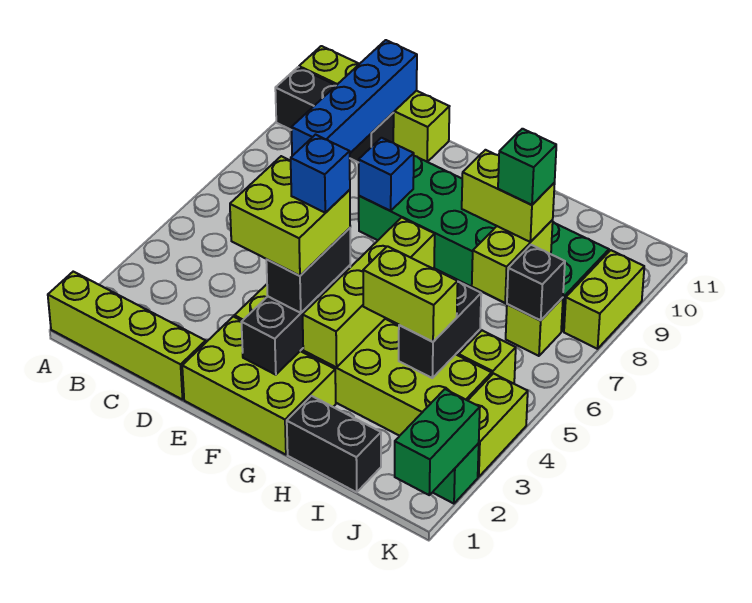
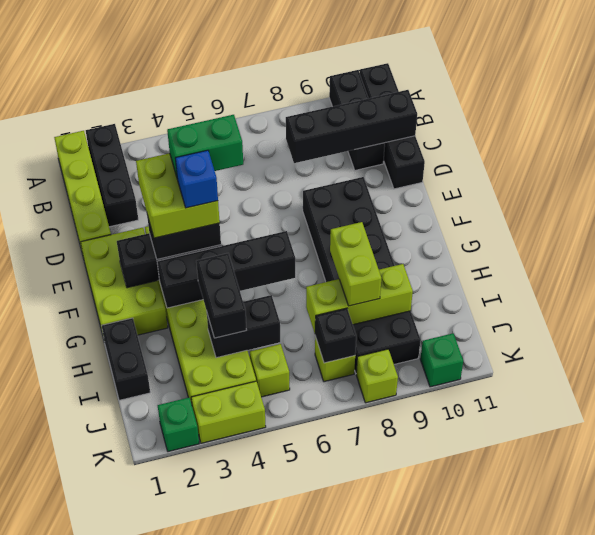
none -> black 1x3 brick [86,124,138,227]
lime 1x4 brick [299,46,450,162] -> black 1x4 brick [360,63,425,189]
blue 1x4 brick [291,40,417,156] -> black 1x4 brick [286,90,417,163]
green 2x6 brick [359,156,609,331] -> black 2x6 brick [303,177,421,373]
blue 1x1 brick [359,138,414,211] -> none
lime 1x4 brick [303,217,435,367] -> black 1x4 brick [157,231,295,308]
lime 1x2 brick [363,246,458,342] -> black 1x2 brick [196,253,246,338]
lime 1x2 brick [472,220,553,303] -> lime 1x3 brick [306,264,413,333]
green 1x1 brick [498,129,556,205] -> green 1x1 brick moved to [420,333,463,387]
green 1x2 brick [395,389,480,495] -> green 1x2 brick moved to [167,115,243,177]
lime 1x2 brick [564,250,644,349] -> lime 1x1 brick [356,349,398,403]

